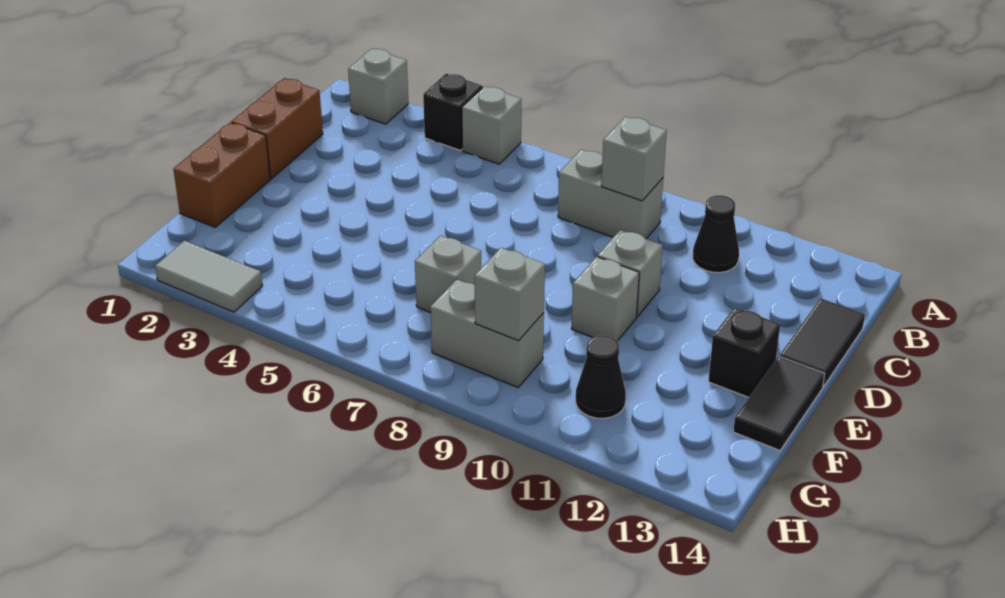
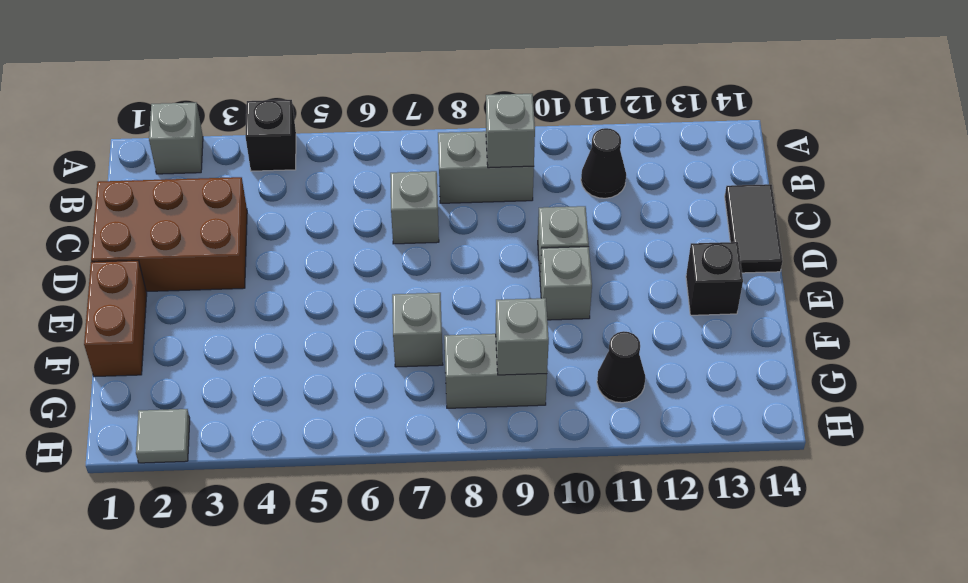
grey 1x1 brick [462,86,521,164] -> grey 1x1 brick moved to [390,171,439,244]
brown 1x2 brick [231,78,323,179] -> brown 2x3 brick [91,177,247,292]
black 1x2 tile [733,356,825,450] -> none
grey 1x2 tile [155,241,262,312] -> grey 1x1 tile [136,409,190,463]

